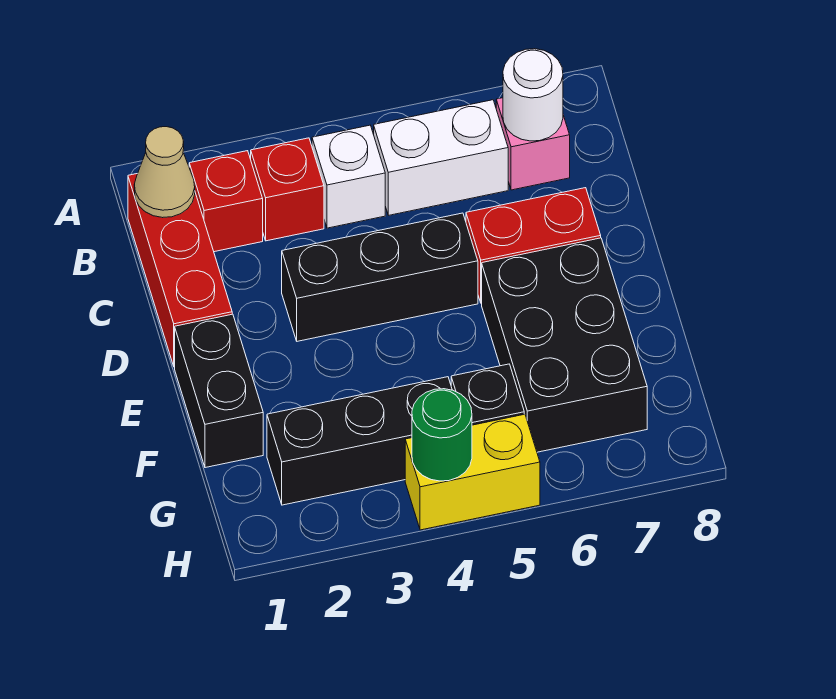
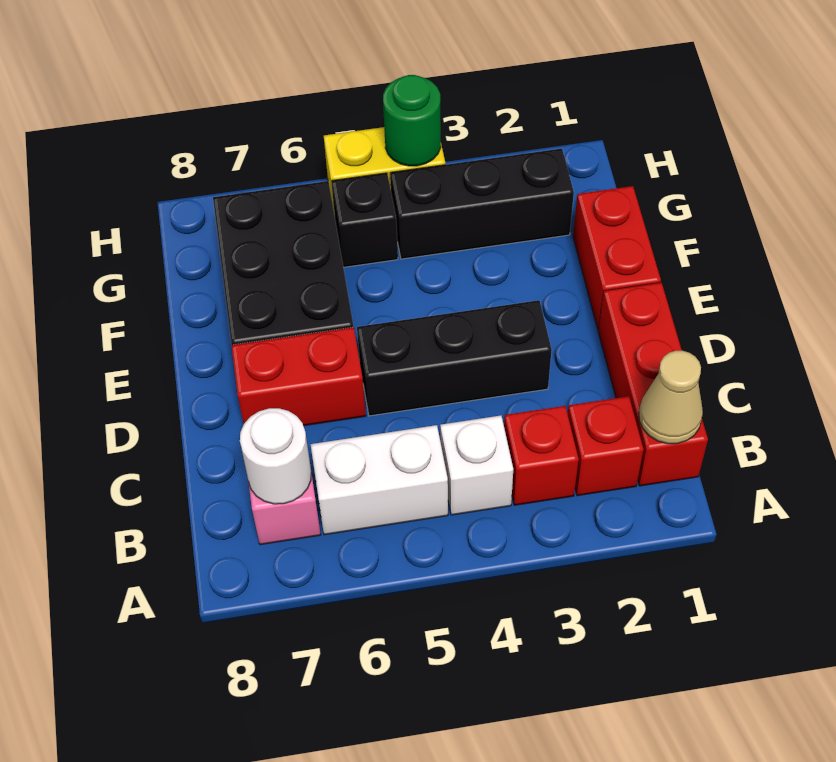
black 1x2 brick [175,314,263,468] -> red 1x2 brick [573,186,661,329]

